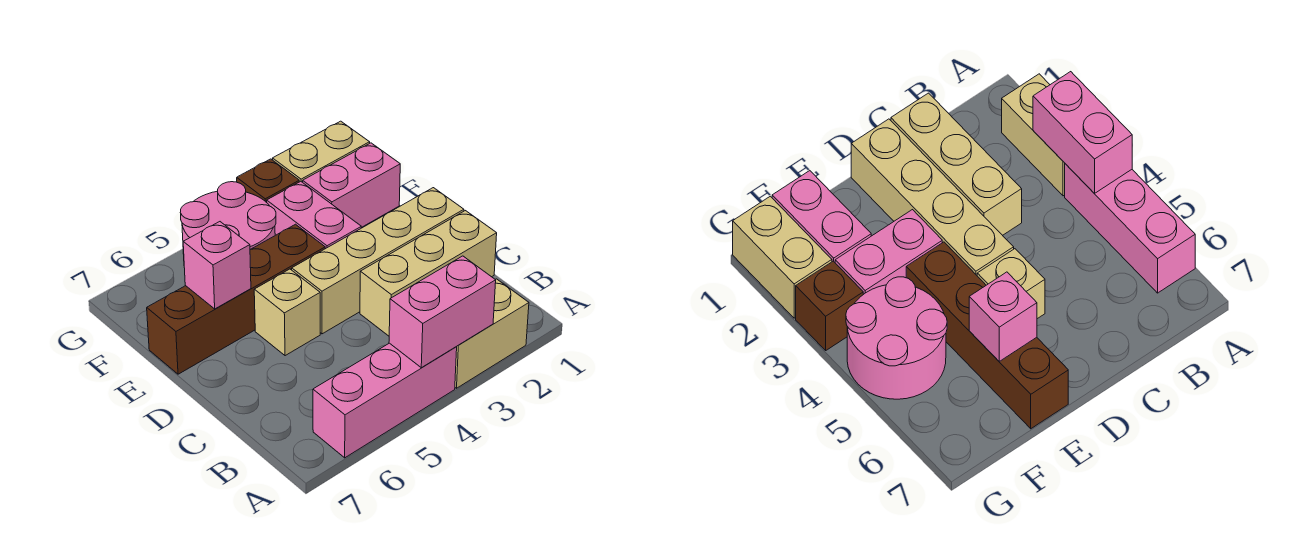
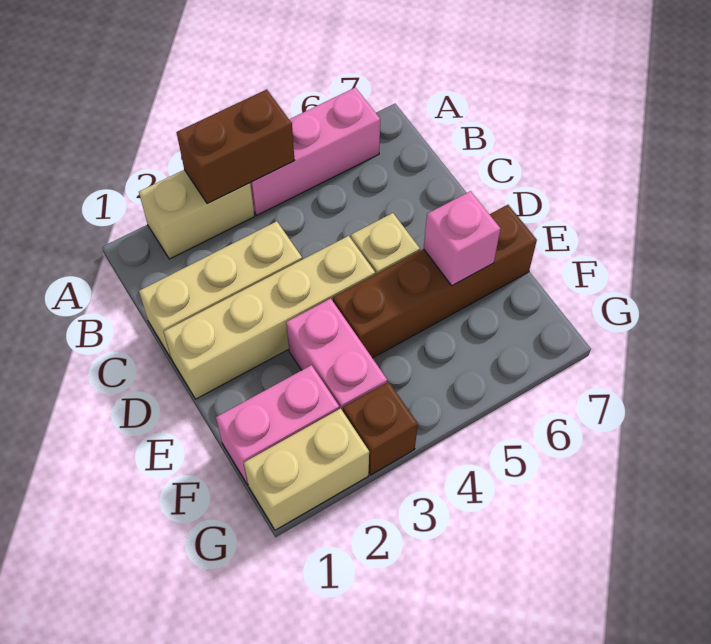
pink 1x2 brick [389,256,496,368] -> brown 1x2 brick [177,89,295,203]
pink 2x2 round brick [180,182,276,254] -> none

